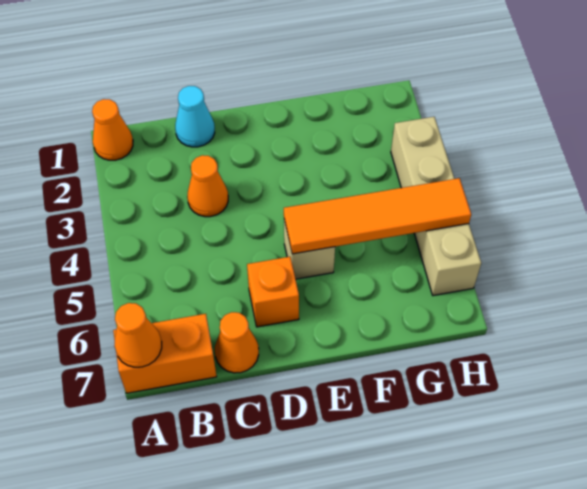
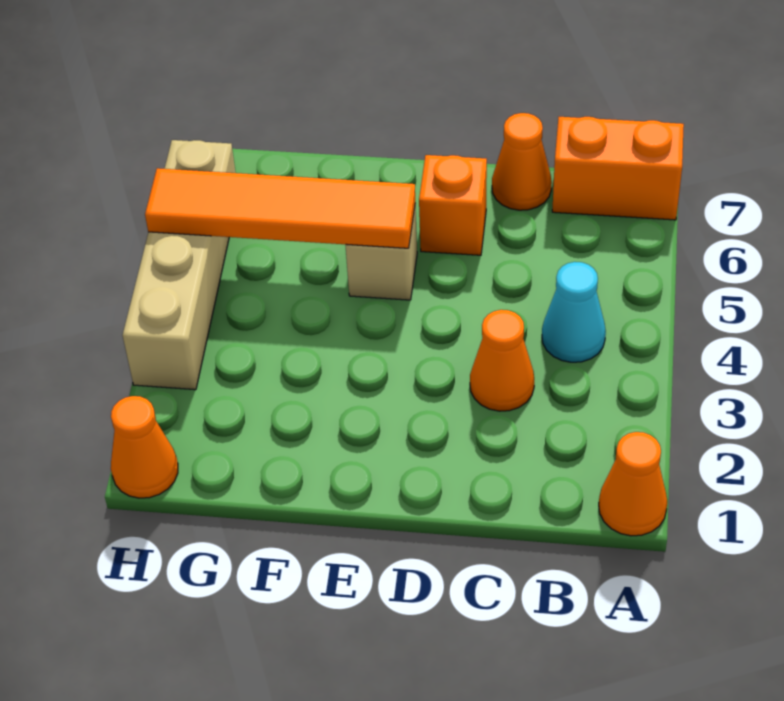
orange 1x1 cone [115,303,162,367] -> orange 1x1 cone moved to [111,396,178,498]
cyan 1x1 cone [175,86,215,147] -> cyan 1x1 cone moved to [542,262,606,362]

